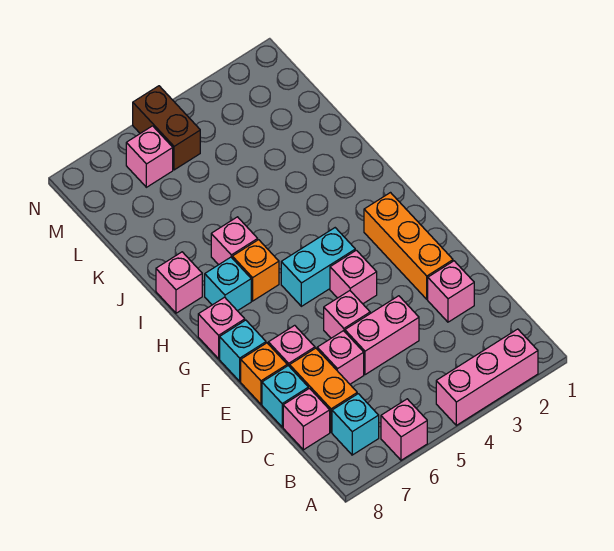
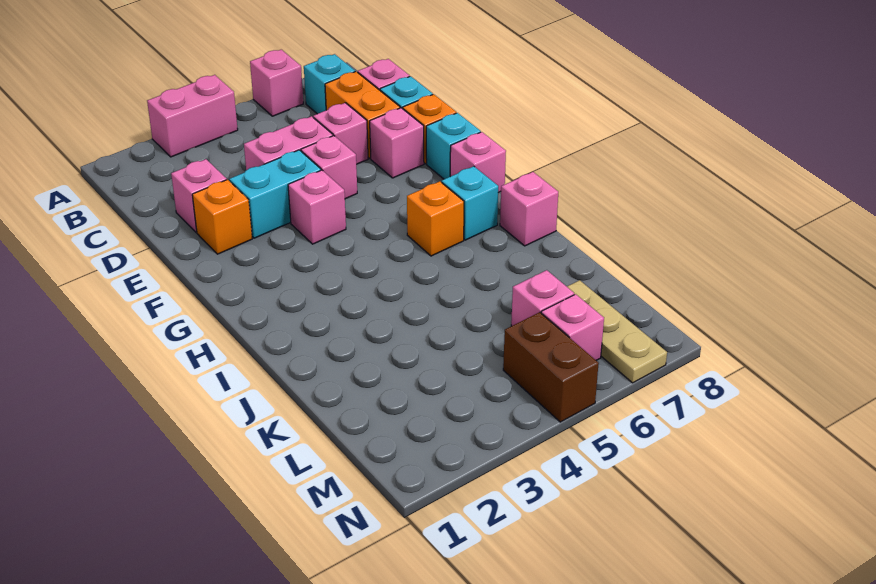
pink 1x3 brick [436,329,538,425] -> pink 1x2 brick [147,75,238,157]
orange 1x3 brick [364,193,453,299] -> orange 1x1 brick [192,180,252,254]
cyan 1x2 brick [281,228,355,306] -> cyan 1x2 brick moved to [229,150,321,238]
pink 1x1 brick [211,217,258,265] -> pink 1x1 brick moved to [511,270,574,326]
none -> tan 1x3 plate [567,280,667,383]

